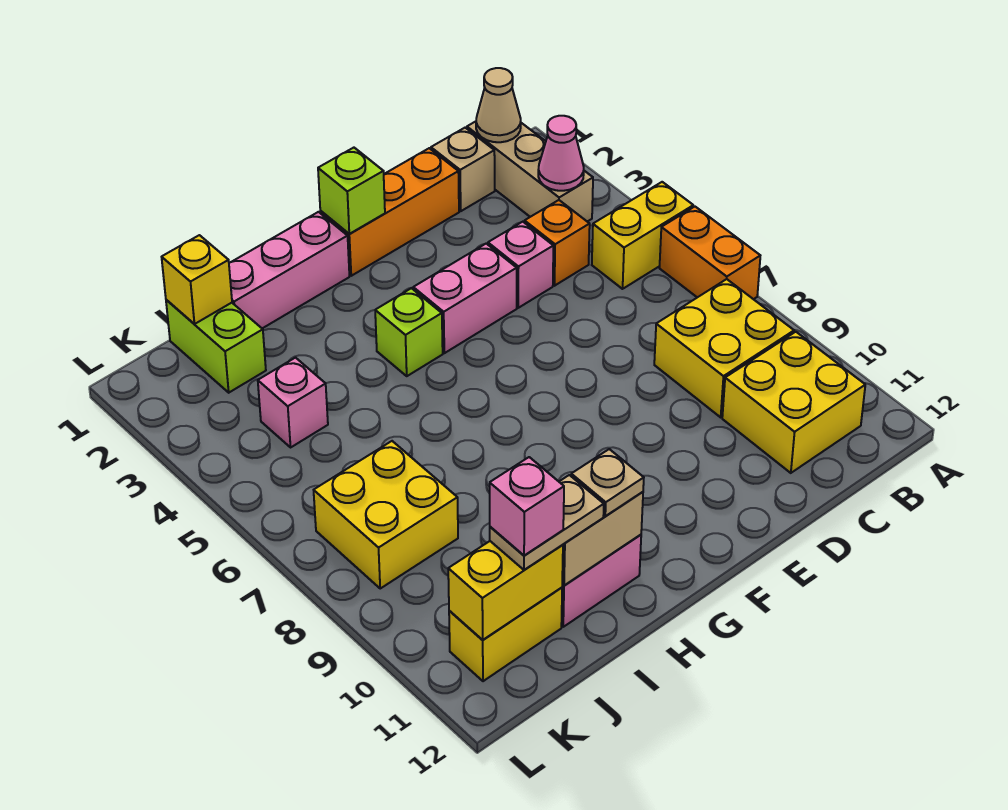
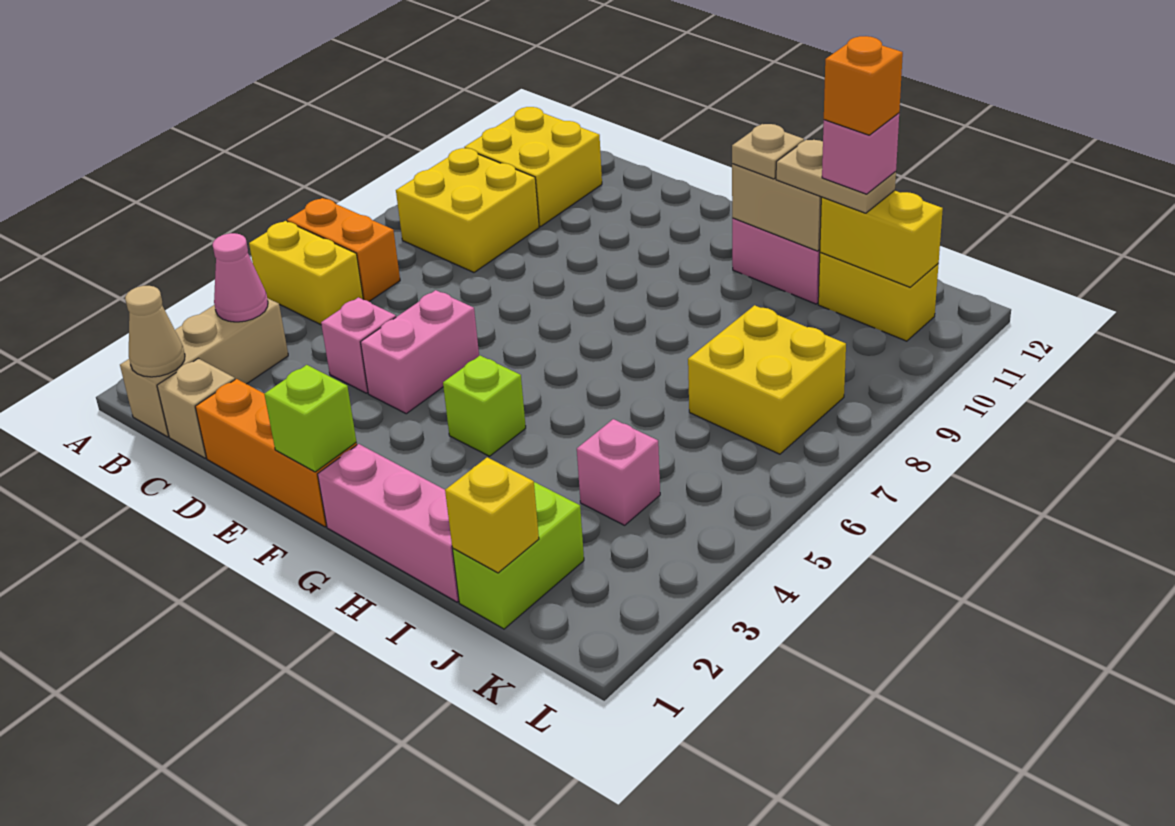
orange 1x2 brick [659,207,760,299] -> orange 1x2 brick turned to [287,198,400,301]
orange 1x1 brick [525,200,590,286] -> orange 1x1 brick moved to [824,36,903,135]
pink 1x2 brick [413,244,517,353] -> pink 1x2 brick turned to [361,290,479,414]

